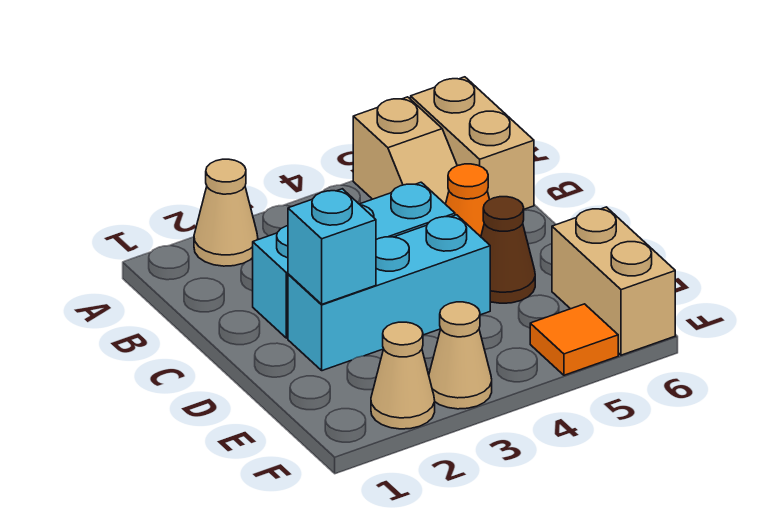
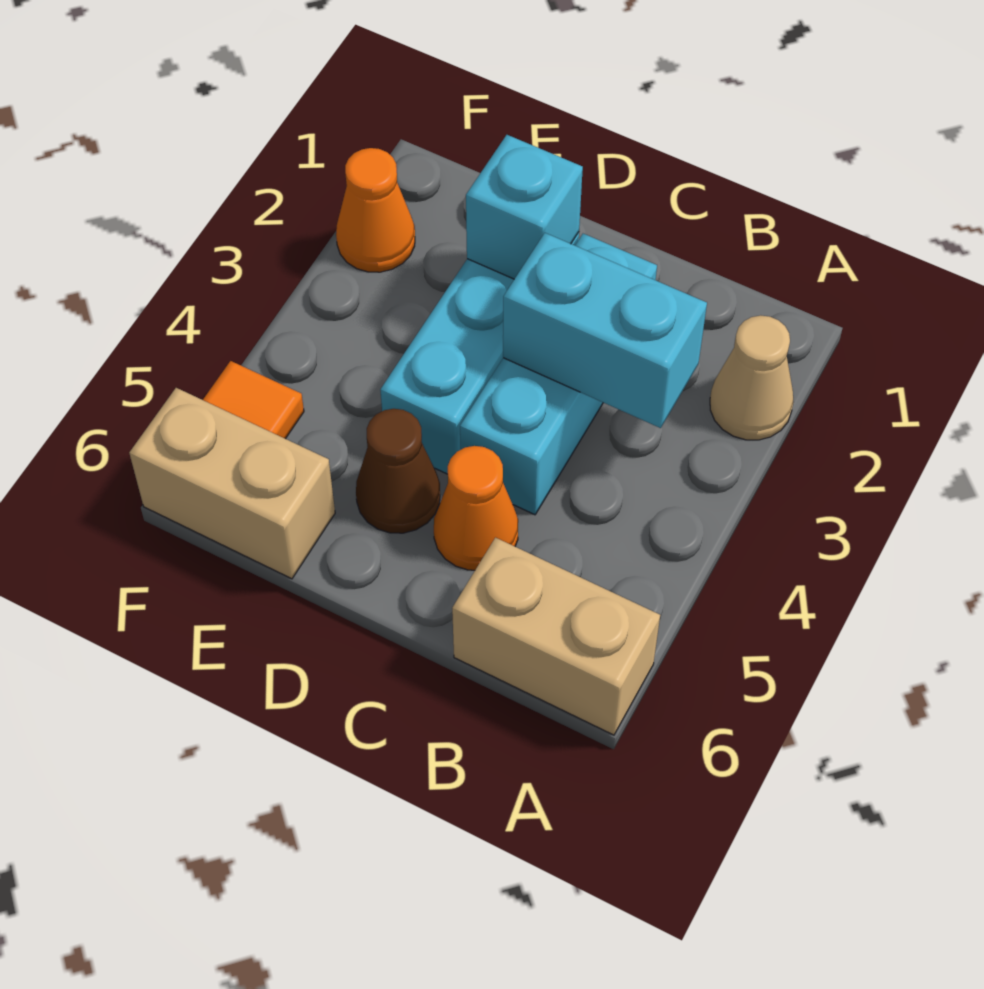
tan 1x2 slope [353,97,457,204] -> none
none -> cyan 1x2 brick [503,233,707,428]
tan 1x1 cone [371,322,435,429] -> orange 1x1 cone [336,148,415,272]
tan 1x1 cone [429,302,492,409] -> none

